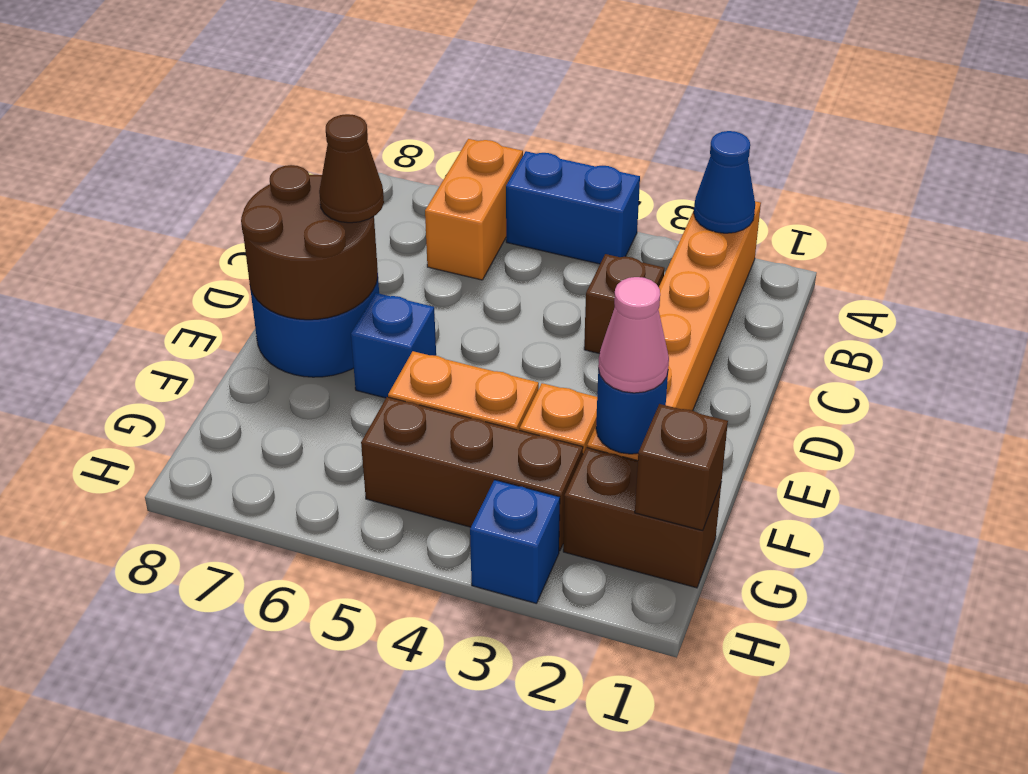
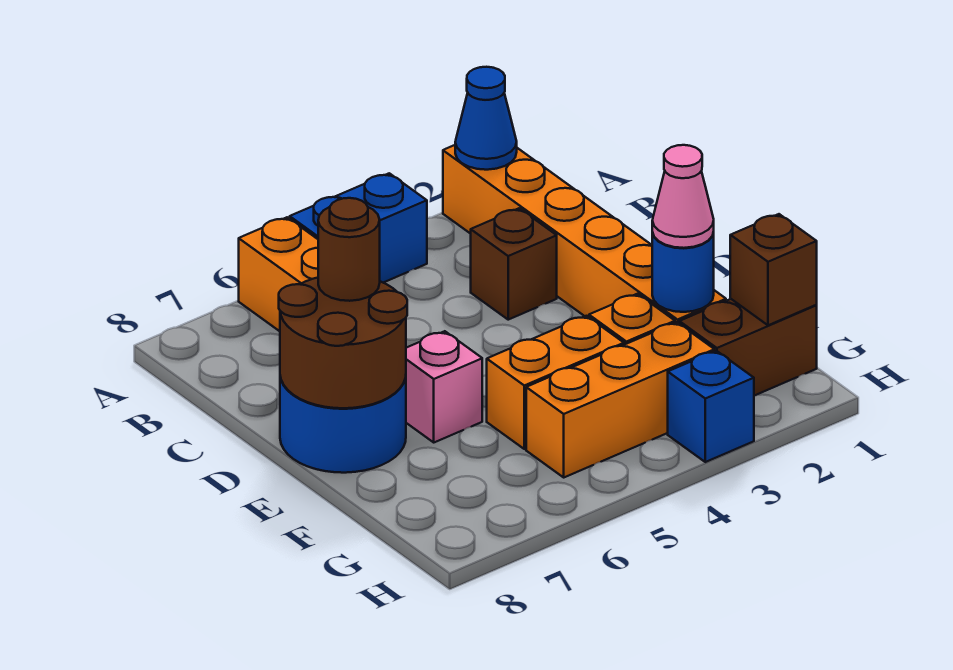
brown 1x1 cone [319,114,384,223] -> brown 1x1 round brick [318,198,380,301]
blue 1x1 brick [351,293,436,398] -> pink 1x1 brick [406,331,482,442]
brown 1x3 brick [361,397,583,551] -> orange 1x3 brick [526,322,714,477]

